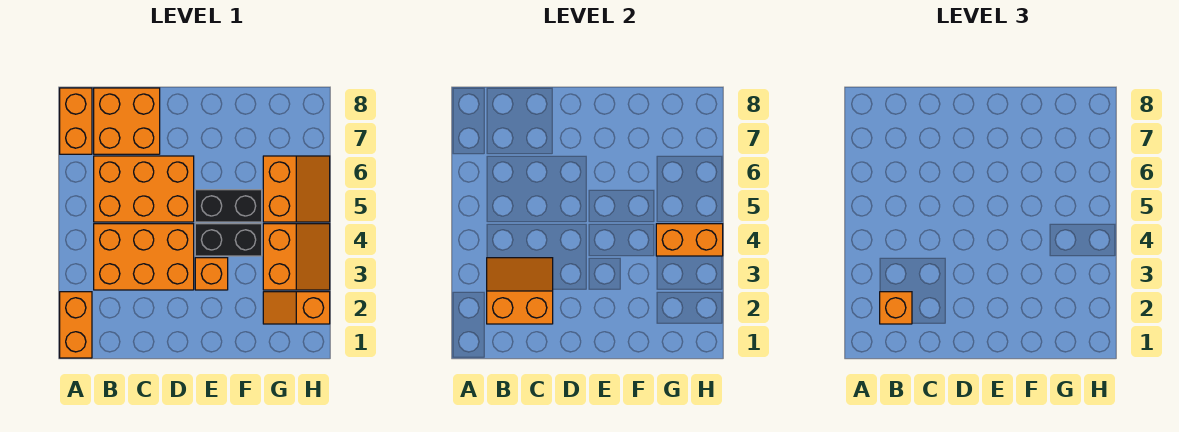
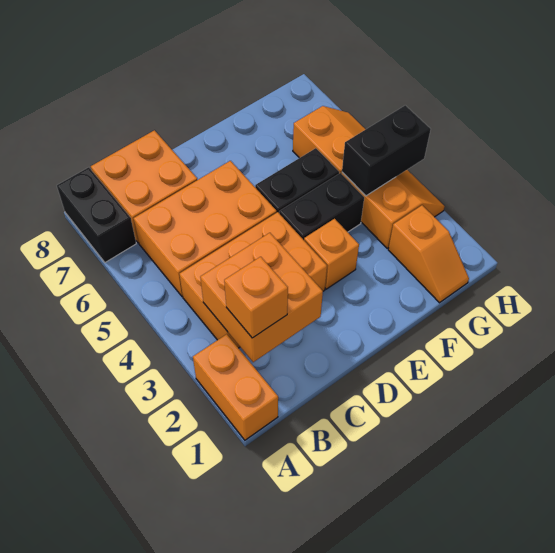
orange 1x2 brick [60,88,92,154] -> black 1x2 brick [57,167,136,262]
orange 2x2 slope [487,258,553,324] -> orange 2x2 brick [200,233,323,362]
orange 1x2 slope [263,292,330,324] -> orange 1x2 slope turned to [388,205,469,303]
orange 1x2 brick [656,224,723,256] -> black 1x2 brick [342,105,431,196]

